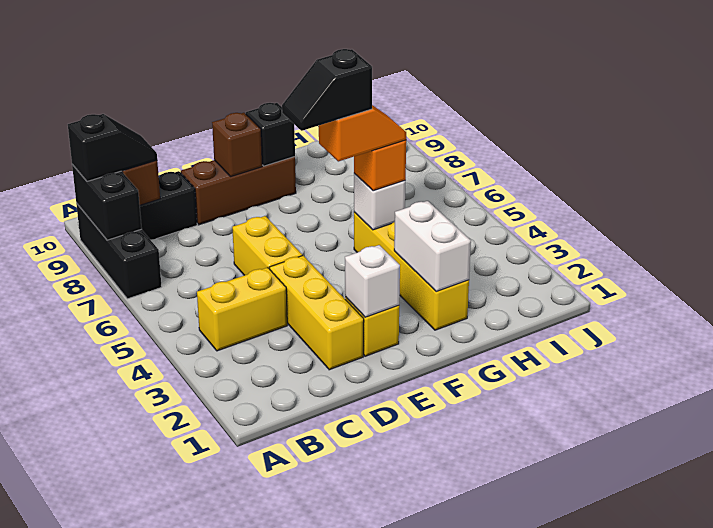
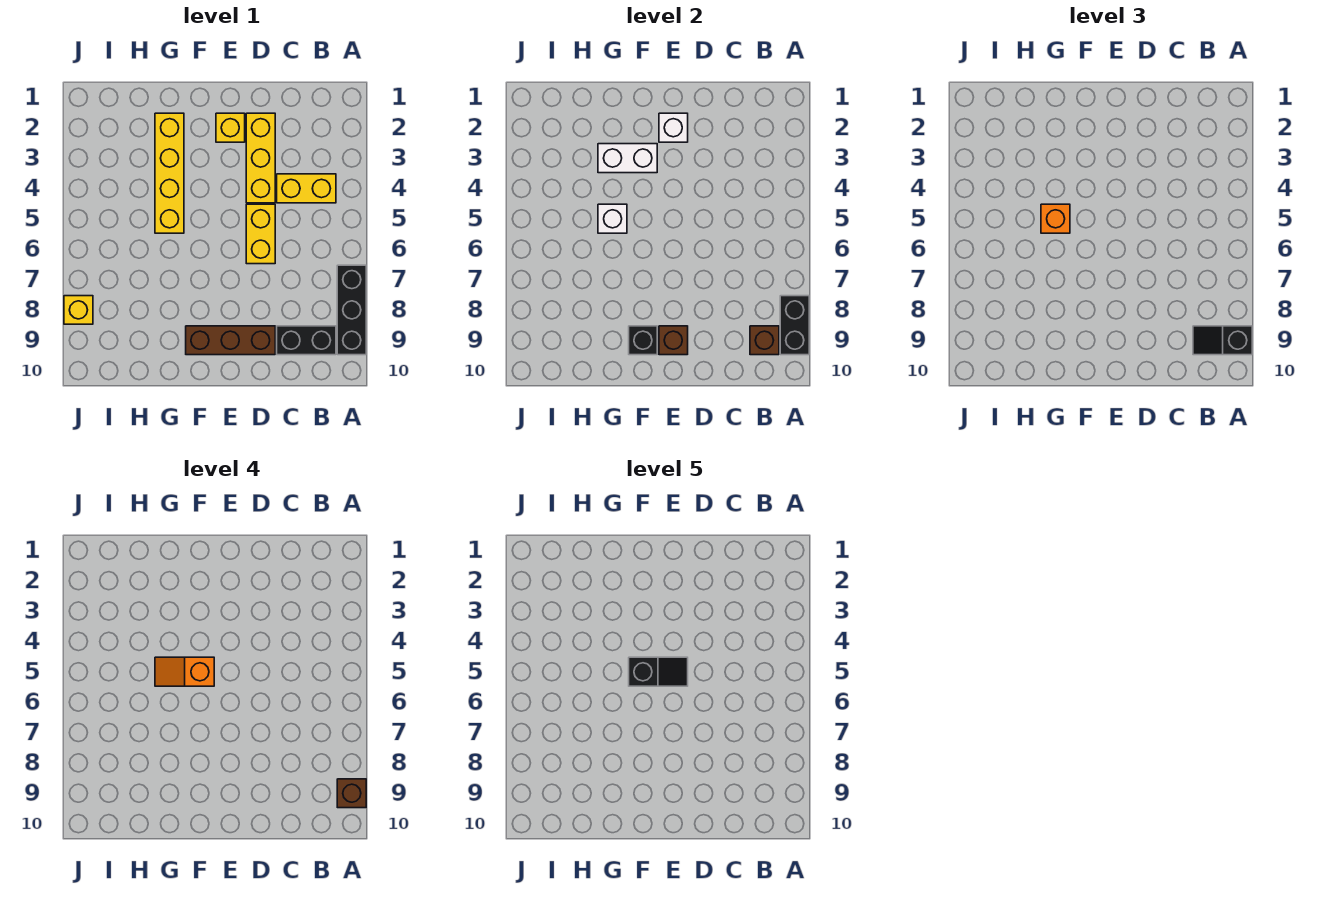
none -> brown 1x1 brick [337,779,366,808]
white 1x2 brick [394,201,471,292] -> white 1x2 brick turned to [598,144,657,173]
none -> yellow 1x1 brick [64,296,93,324]

